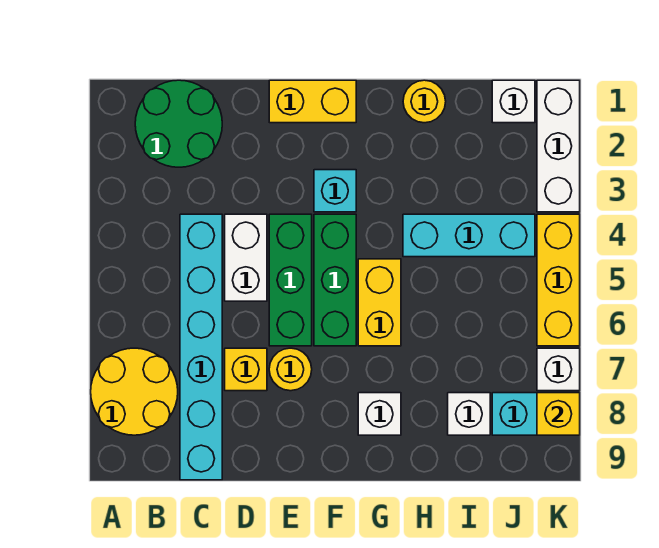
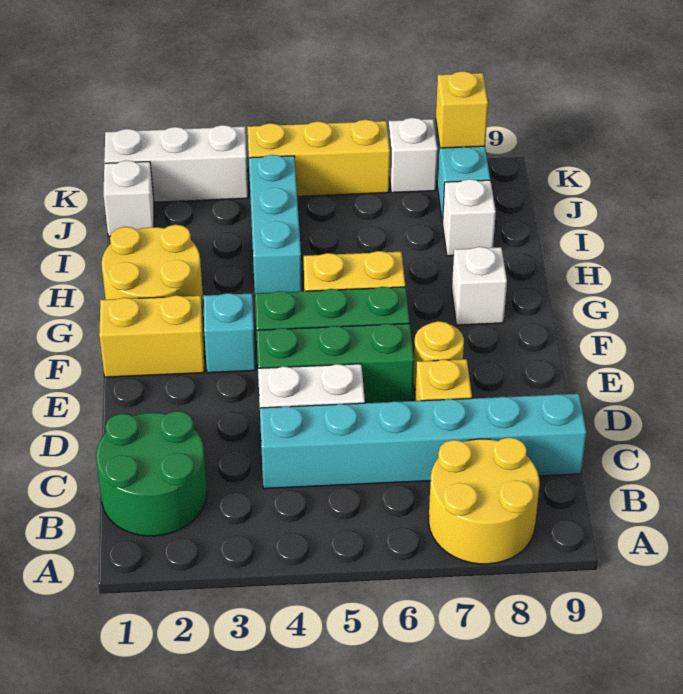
yellow 1x2 brick [269,80,356,123] -> yellow 1x2 brick turned to [99,295,205,377]
yellow 1x1 round brick [403,80,446,123] -> yellow 2x2 round brick [102,225,203,307]

